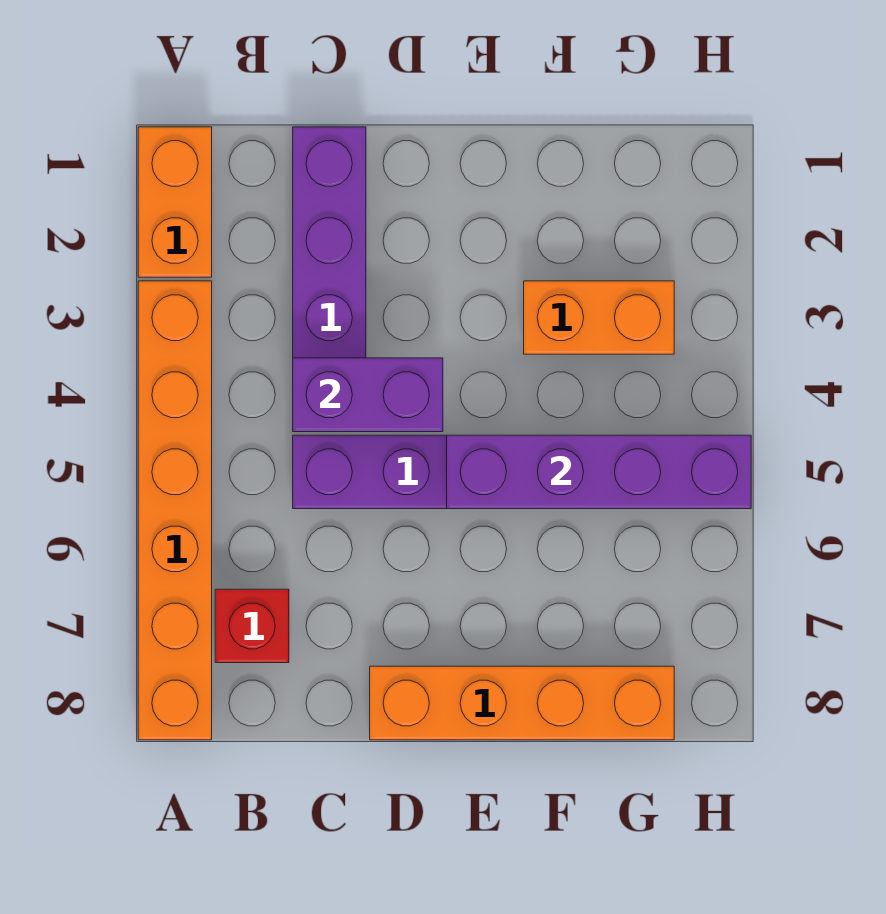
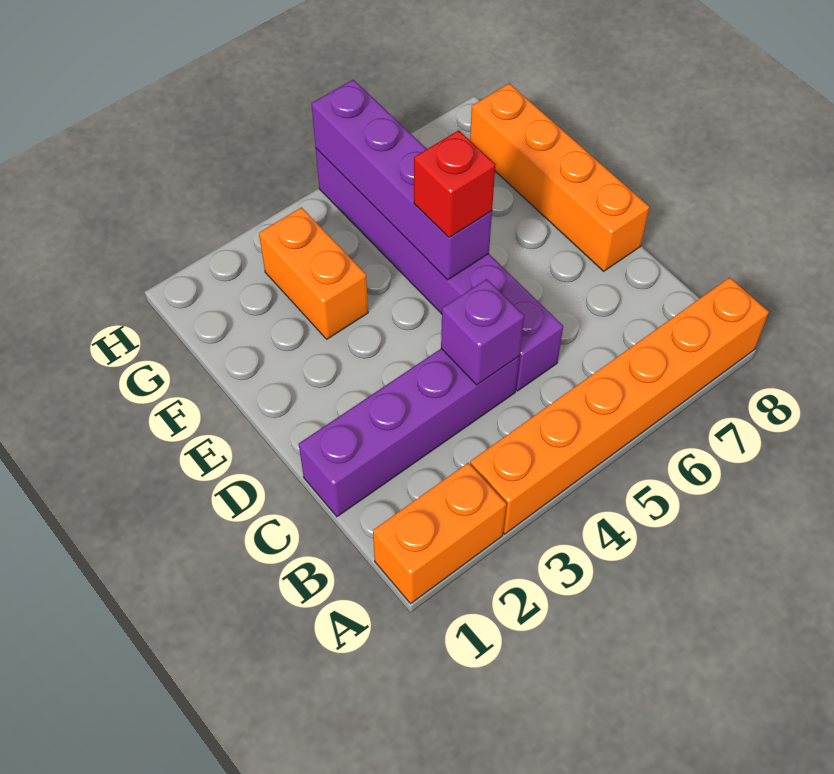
red 1x1 brick [215,589,289,663] -> red 1x1 brick moved to [414,130,496,238]
purple 1x2 brick [293,358,443,432] -> purple 1x1 brick [441,279,524,385]

